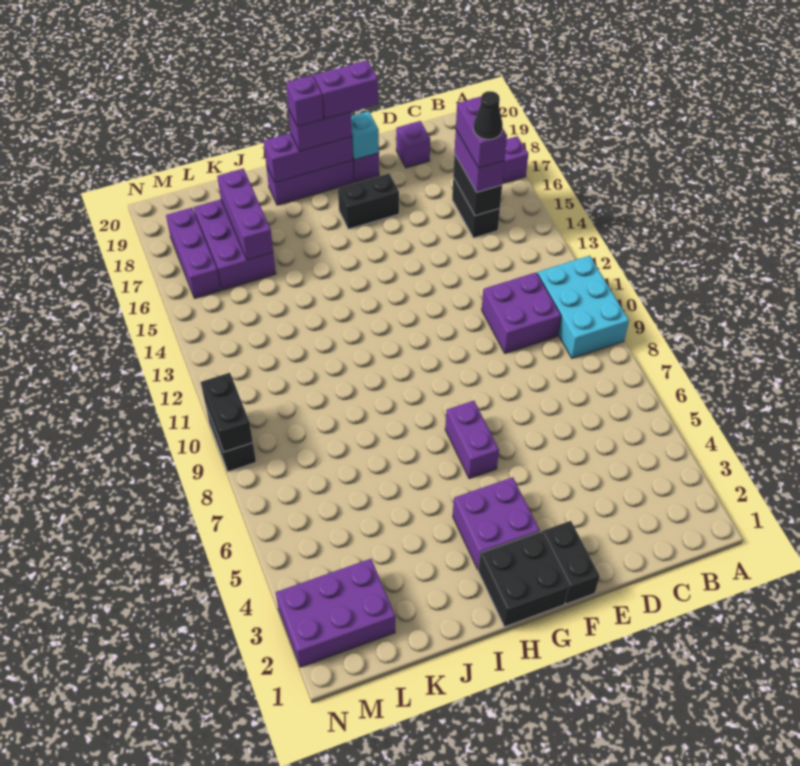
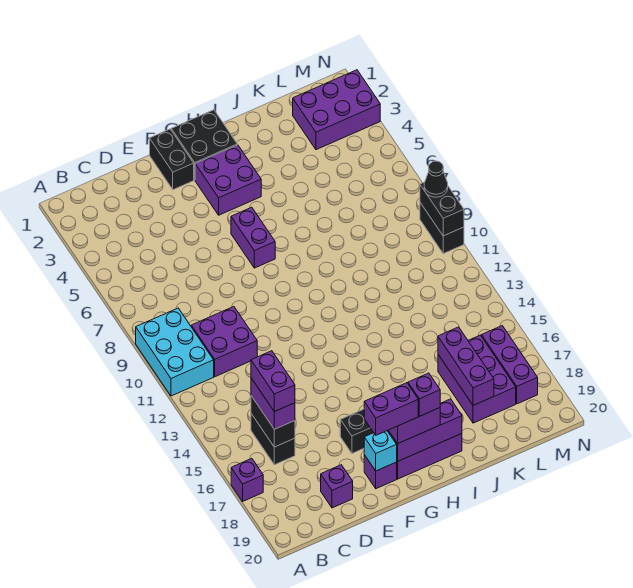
black 1x1 cone [473,91,503,140] -> black 1x1 cone moved to [424,161,448,197]

